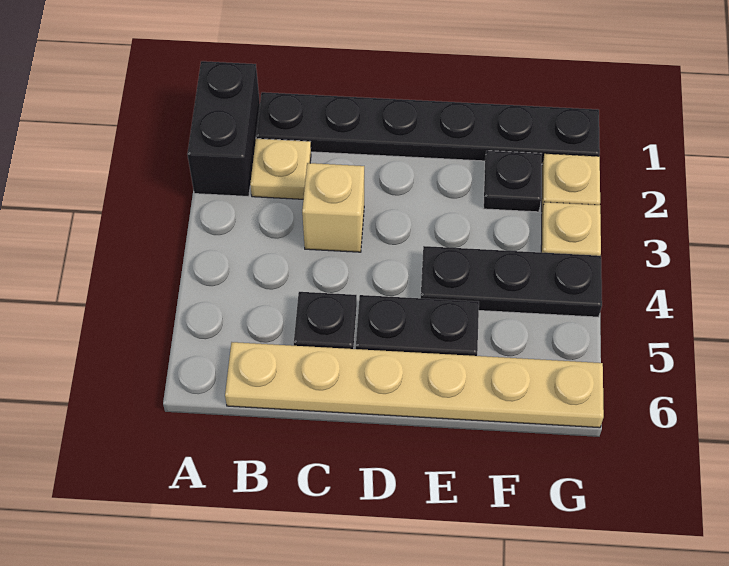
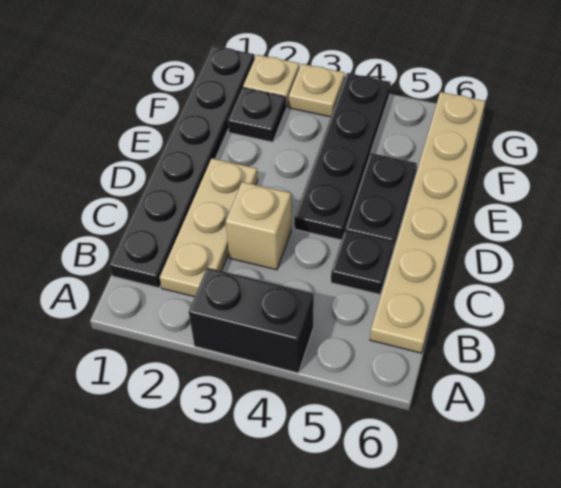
black 1x2 brick [187,61,260,197] -> black 1x2 brick moved to [189,268,314,373]
tan 1x1 plate [250,139,311,199] -> tan 1x3 plate [160,158,258,297]
black 1x3 plate [421,246,602,317] -> black 1x4 plate [294,73,391,240]

